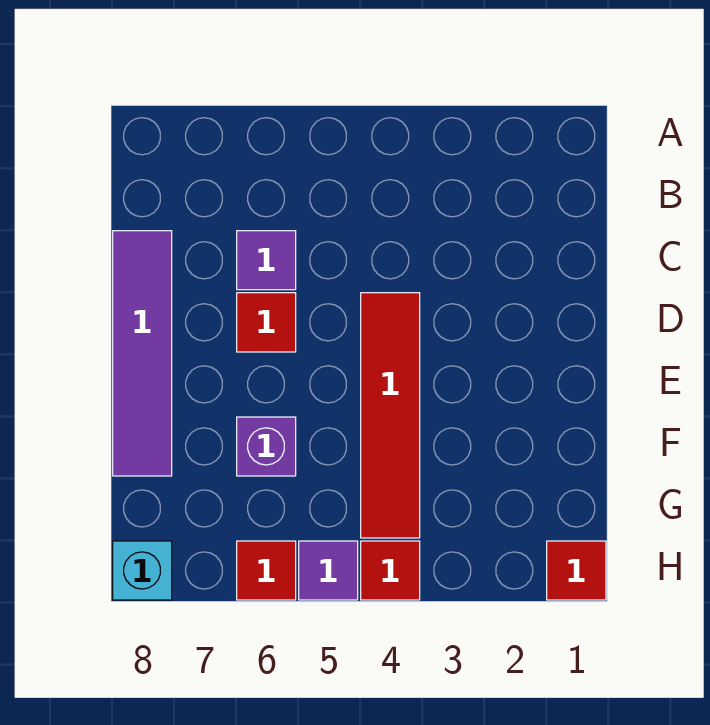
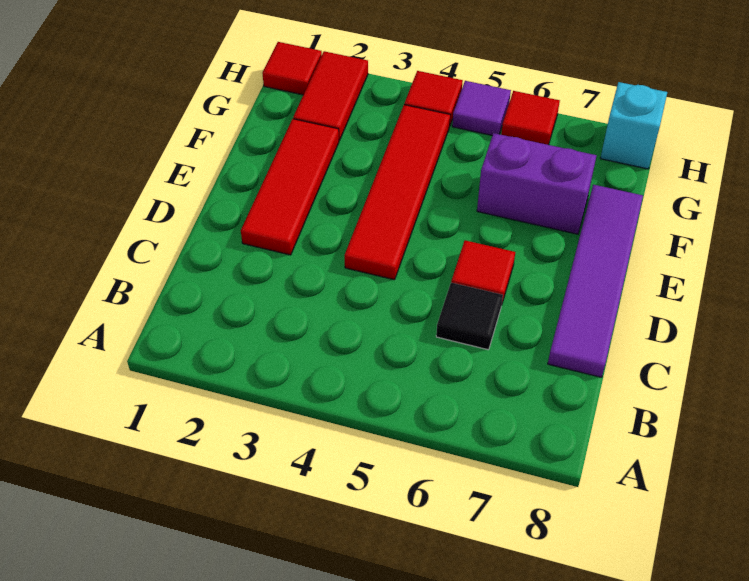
purple 1x1 tile [237,231,296,290] -> black 1x1 tile [436,283,503,350]
none -> red 1x3 tile [241,119,339,255]
purple 1x1 brick [237,417,296,476] -> purple 1x2 brick [477,133,597,234]
none -> red 1x2 tile [293,51,368,141]

